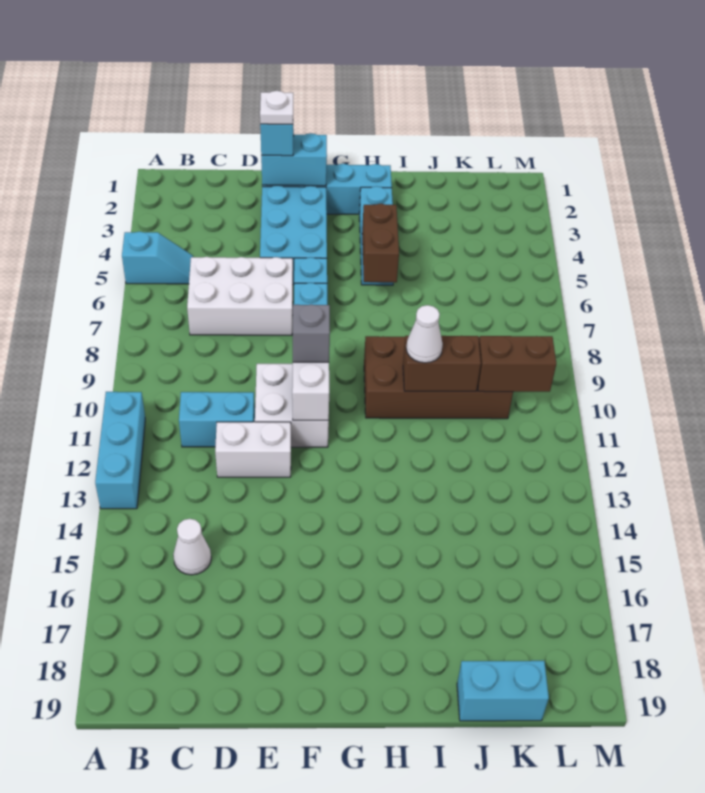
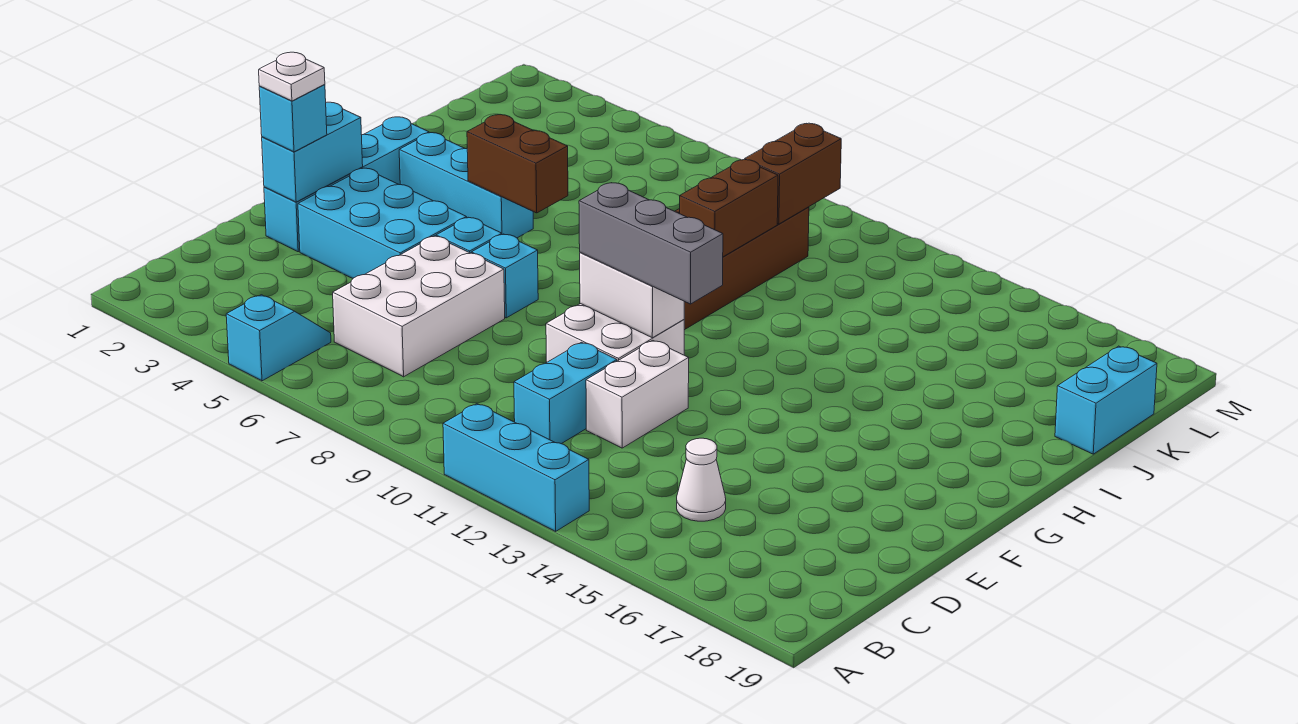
grey 1x1 brick [293,305,330,362] -> grey 1x3 brick [579,183,723,304]
white 1x1 cone [406,305,443,363] -> none

